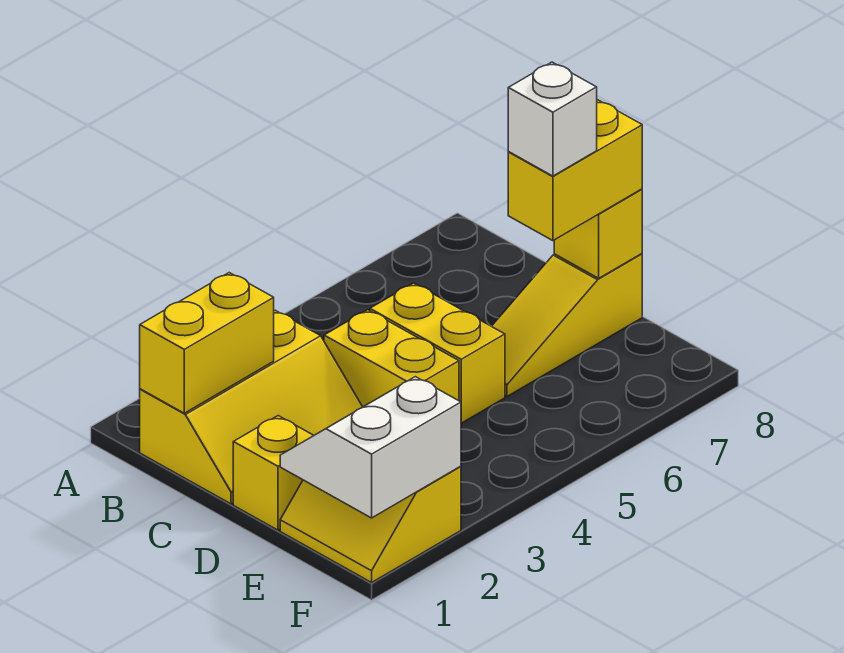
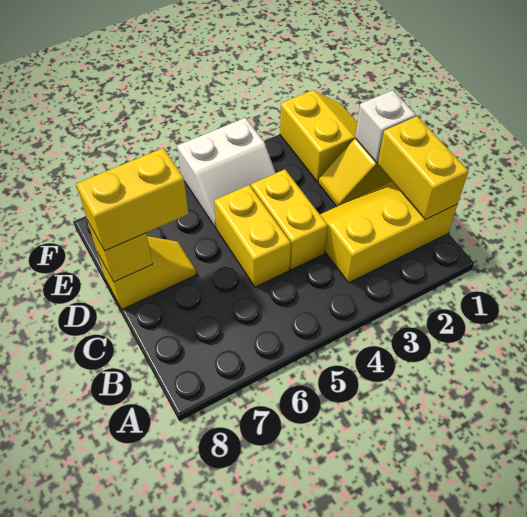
yellow 1x2 brick [140,273,274,413] -> yellow 1x2 brick turned to [378,116,469,220]
yellow 1x3 slope [492,254,642,396] -> yellow 1x2 slope [98,236,196,309]
white 1x1 brick [508,62,597,176] -> white 1x1 brick moved to [355,90,416,163]
white 2x2 slope [280,377,461,518] -> white 2x2 slope moved to [177,118,276,228]

